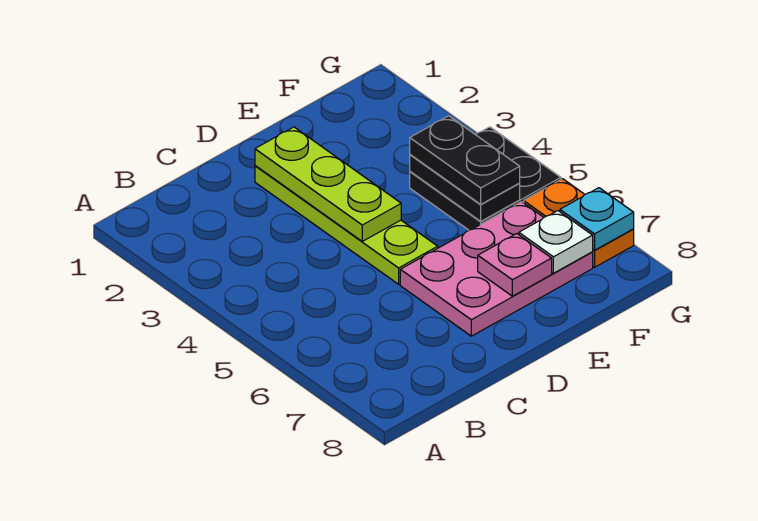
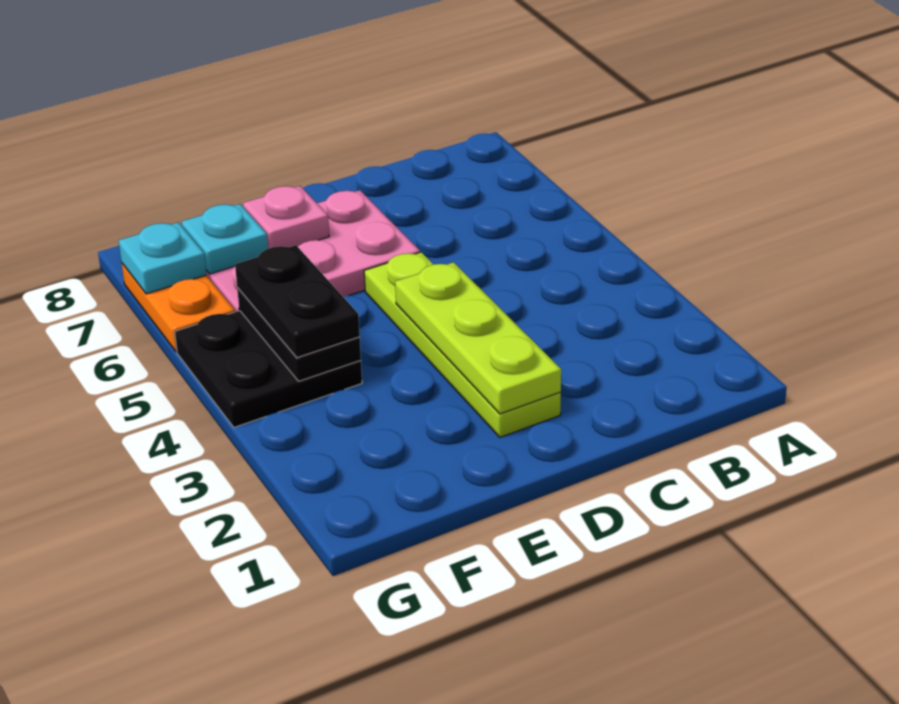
white 1x1 plate [519,211,593,273] -> cyan 1x1 plate [182,204,268,274]

